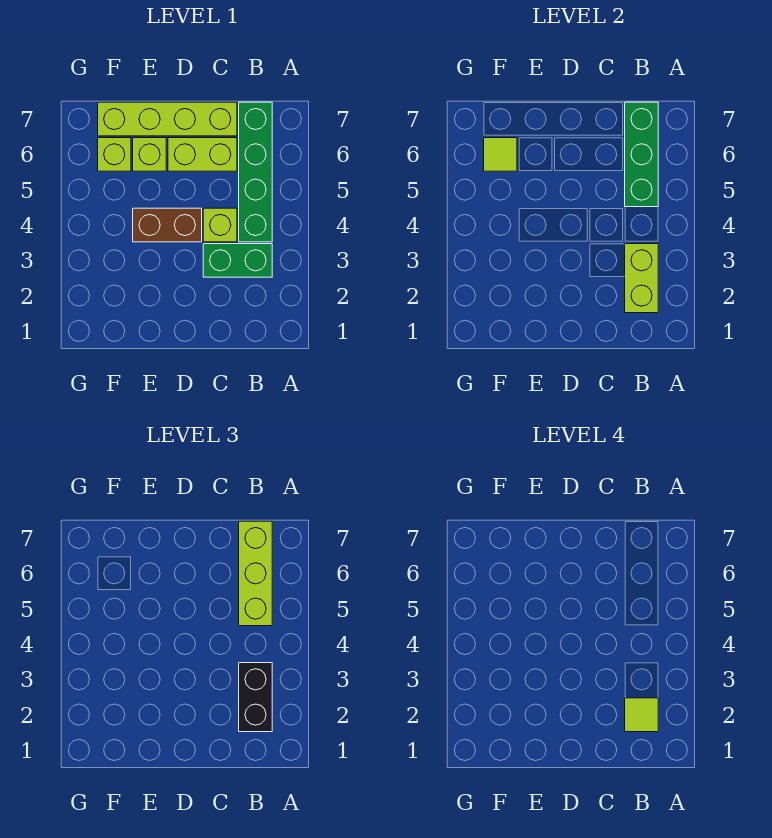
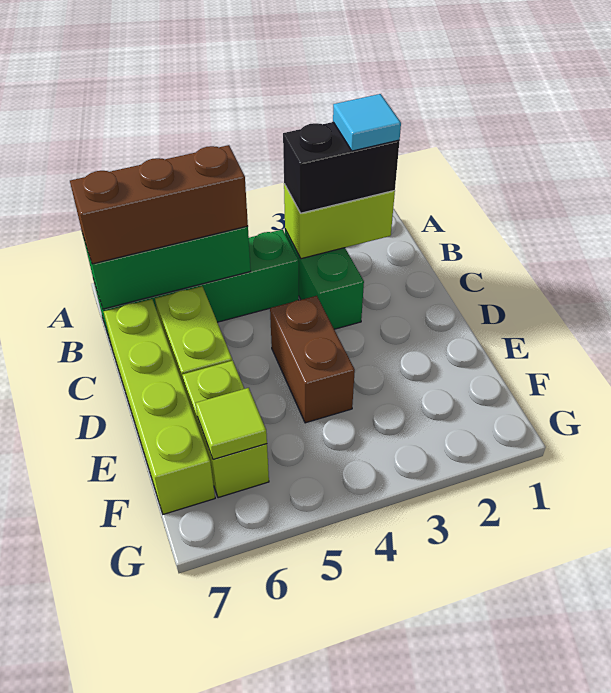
lime 1x1 tile [625,698,658,732] -> cyan 1x1 tile [333,94,401,151]
lime 1x3 brick [239,521,272,626] -> brown 1x3 brick [70,145,248,264]
lime 1x1 brick [203,208,237,242] -> none

